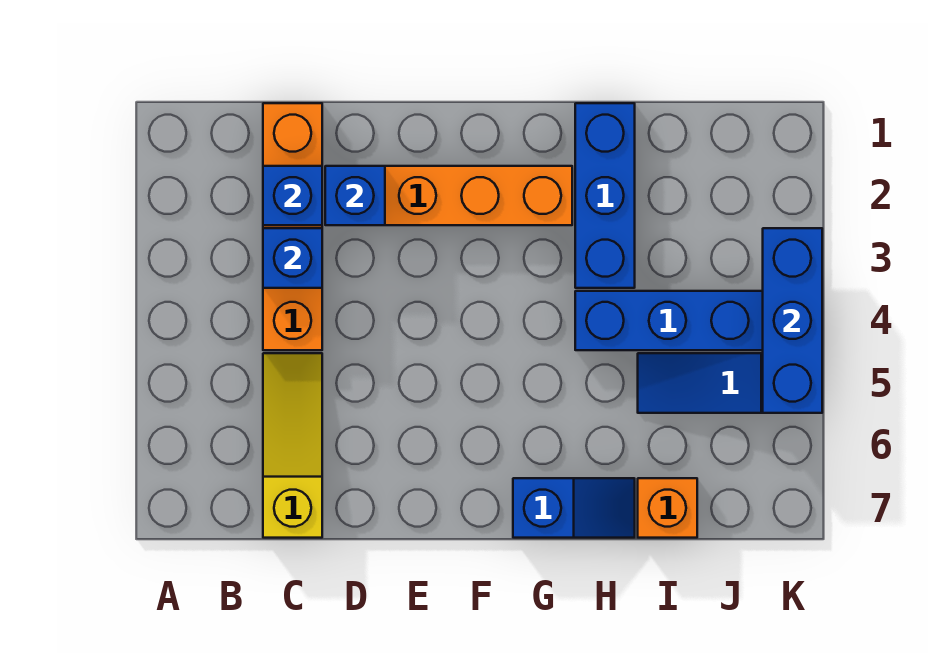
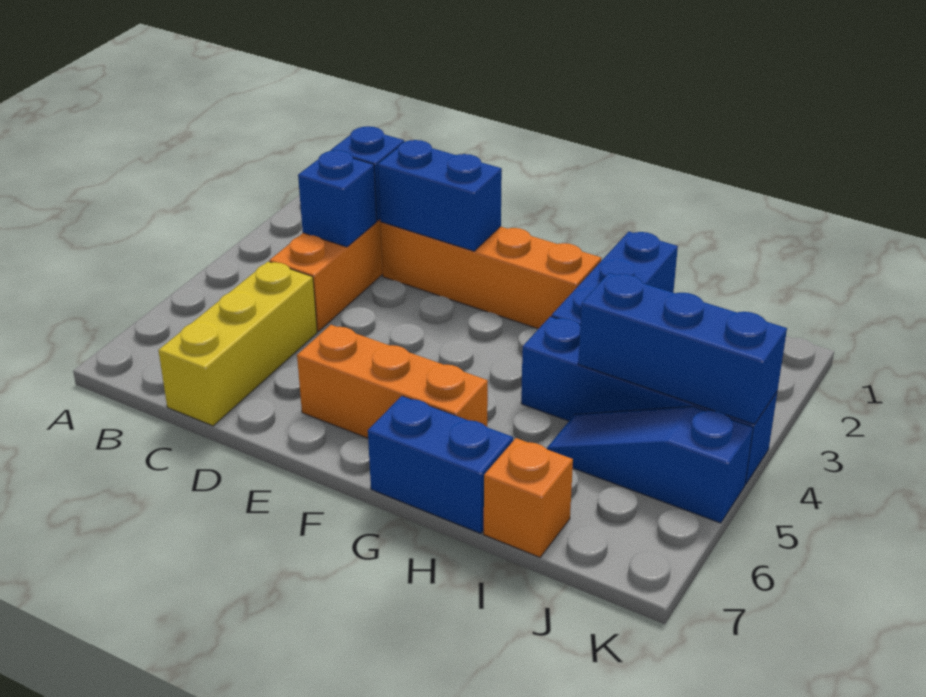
yellow 1x3 slope [263,353,322,538] -> yellow 1x3 brick [158,262,317,426]
blue 1x1 brick [325,166,385,225] -> blue 1x2 brick [378,140,502,251]
none -> orange 1x3 brick [297,325,488,438]
blue 1x2 slope [513,478,635,538] -> blue 1x2 brick [368,396,513,534]
blue 1x3 brick [763,228,822,413] -> blue 1x3 brick turned to [578,273,787,424]

